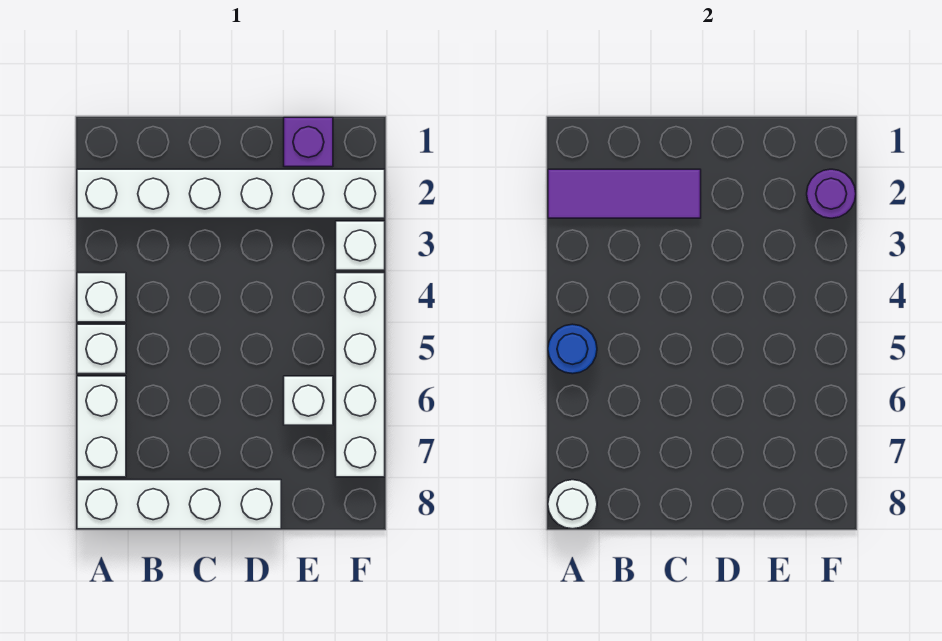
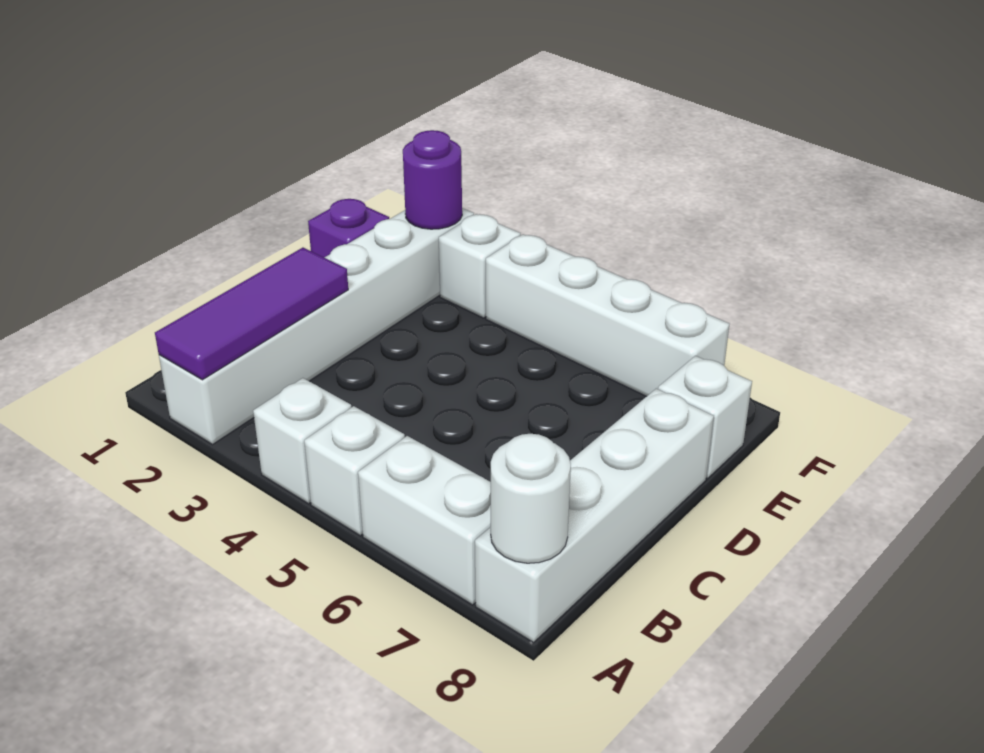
blue 1x1 round brick [548,324,597,374] -> none
white 1x1 brick [284,376,333,425] -> white 1x1 brick moved to [658,356,752,478]

